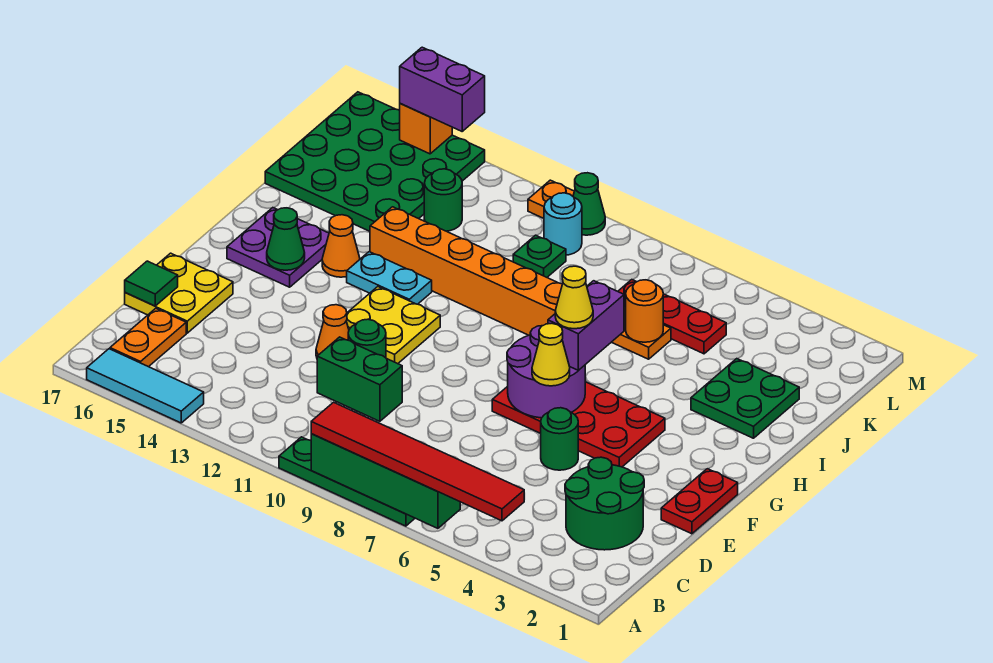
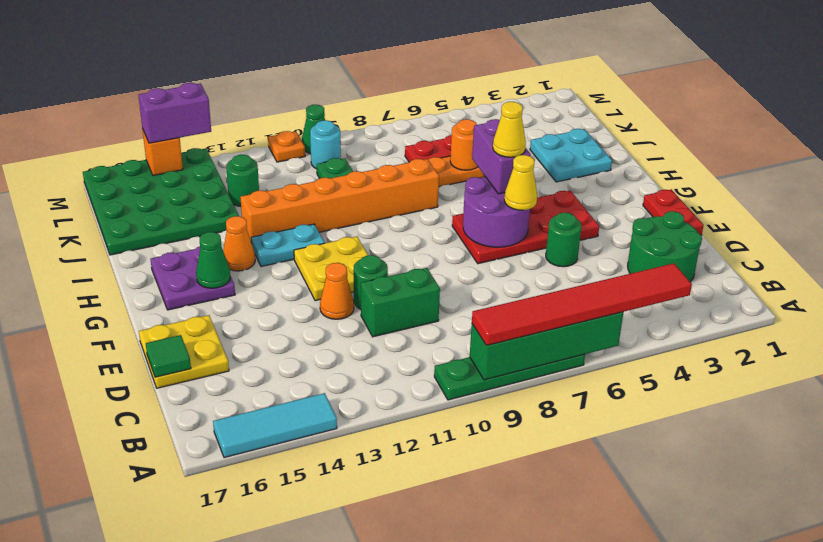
orange 1x2 plate [110,308,186,367] -> none
green 2x2 plate [691,359,799,438] -> cyan 2x2 plate [530,129,612,182]

